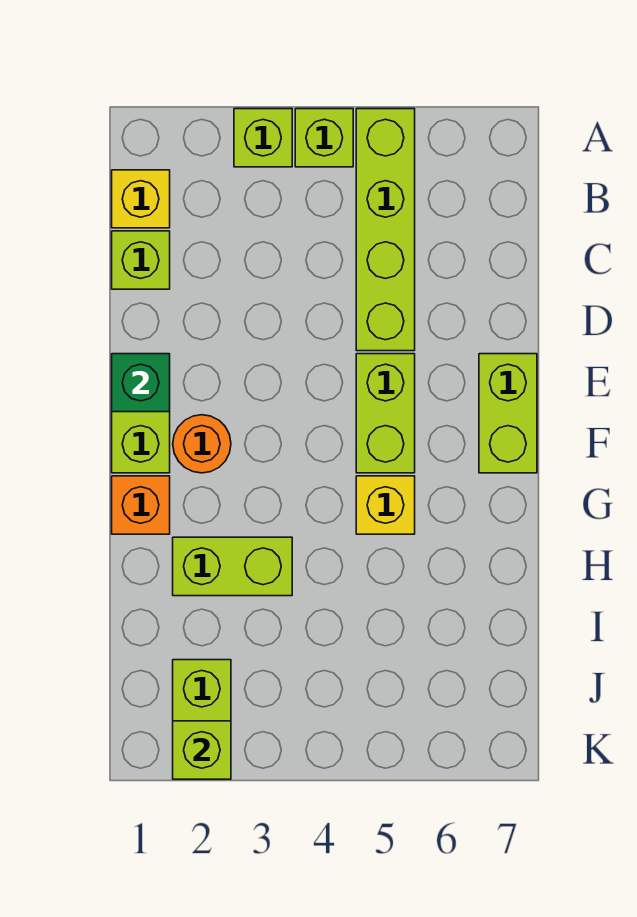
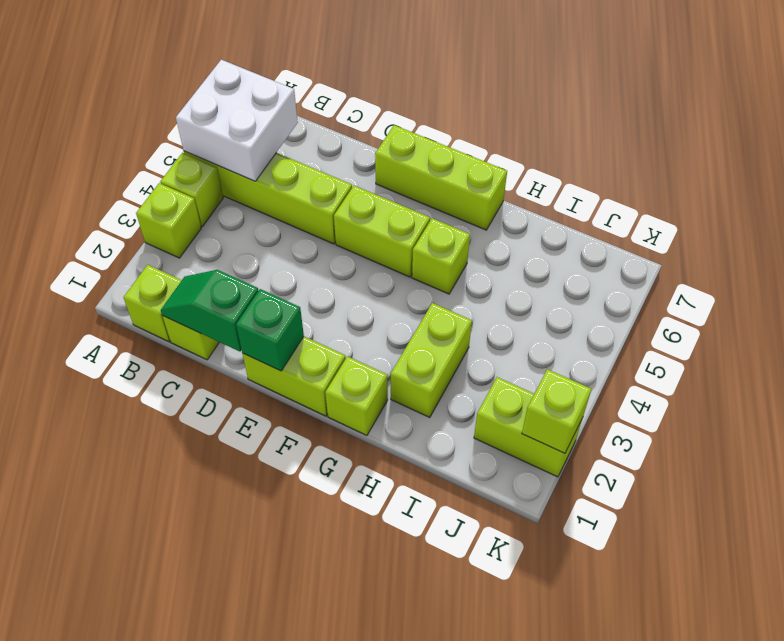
none -> white 2x2 brick [176,60,298,181]
yellow 1x1 brick [112,170,170,228] -> lime 1x1 brick [124,265,182,342]
none -> green 1x2 slope [161,270,258,351]
lime 1x2 brick [479,354,537,473] -> lime 1x3 brick [375,125,507,230]
orange 1x1 round brick [173,415,231,473] -> none
orange 1x1 brick [112,476,170,534] -> lime 1x1 brick [325,356,388,435]
yellow 1x1 brick [356,476,415,534] -> lime 1x1 brick [412,218,470,294]

